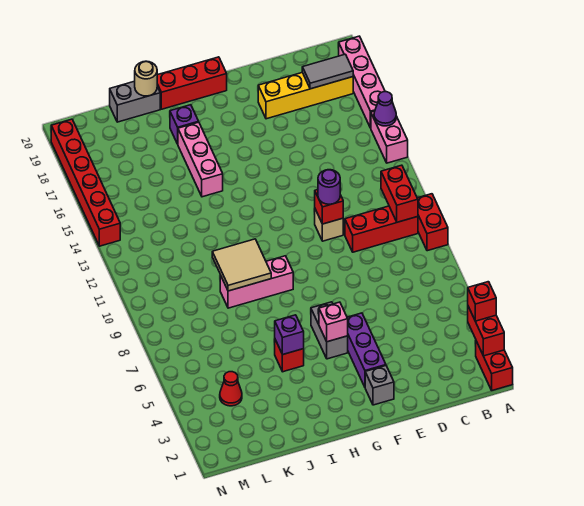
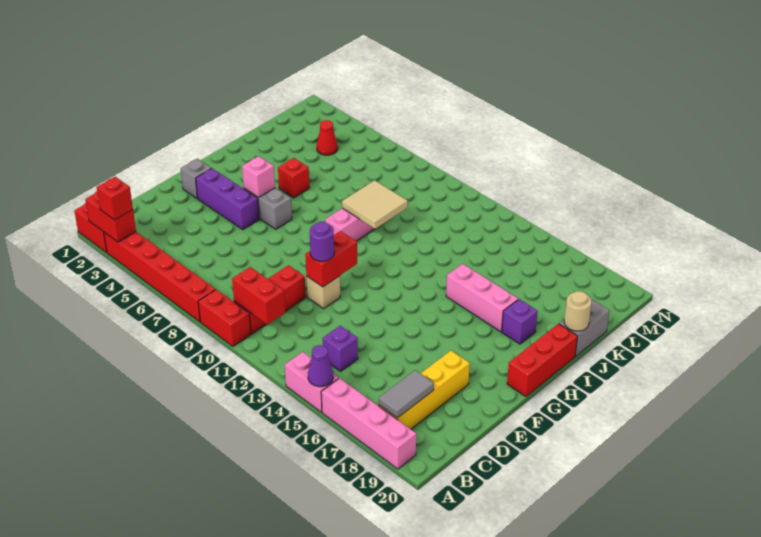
red 1x1 brick [315,190,343,224] -> red 1x2 brick [305,231,357,287]
purple 1x1 brick [275,315,304,355] -> purple 1x1 brick moved to [323,326,358,371]
red 1x6 brick [51,119,120,246] -> red 1x6 brick moved to [104,232,216,322]

